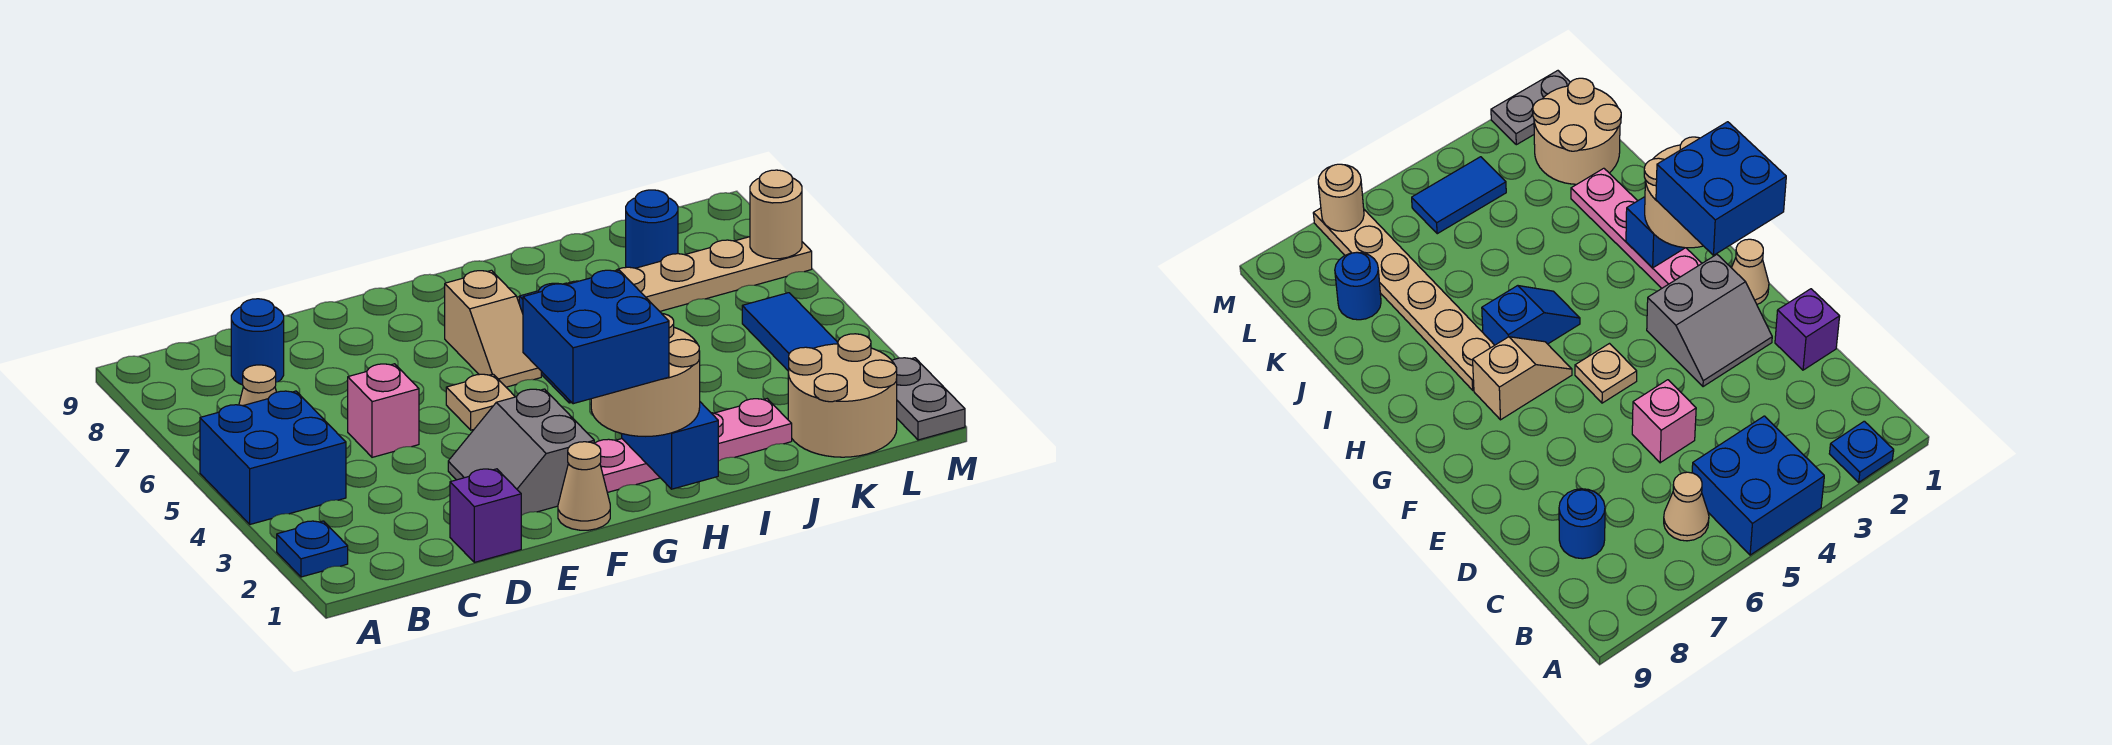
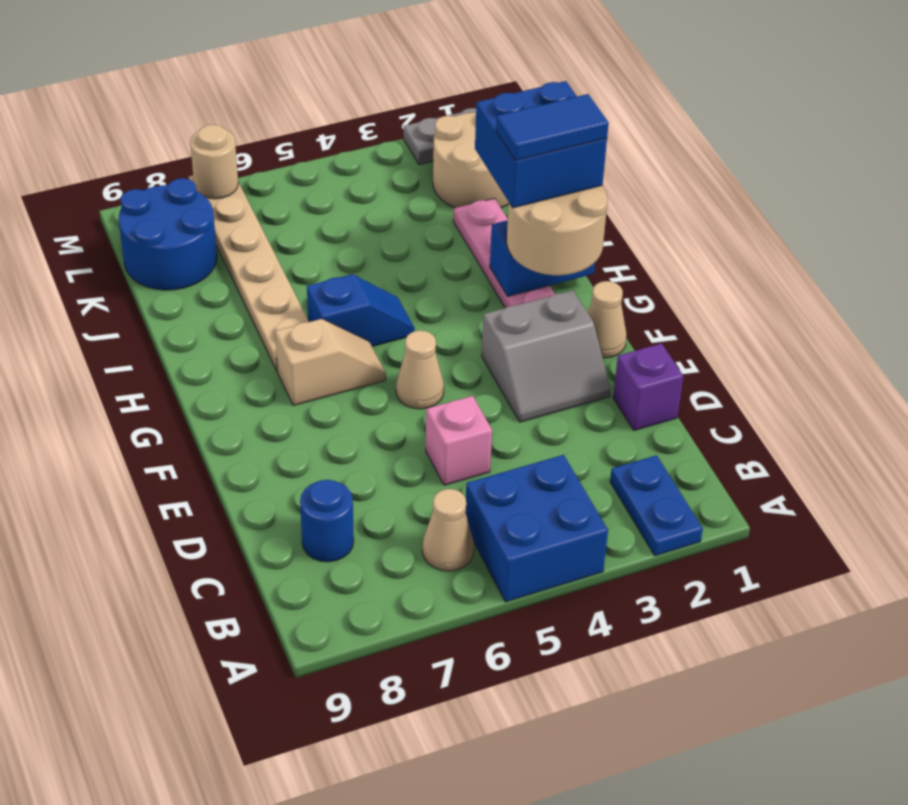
blue 1x1 plate [277,521,348,577] -> blue 1x2 plate [610,455,703,556]
blue 2x2 brick [523,270,669,404] -> blue 2x2 brick moved to [475,81,607,208]
tan 1x1 plate [446,374,515,430] -> tan 1x1 cone [396,331,444,409]
blue 1x1 round brick [626,190,678,268] -> blue 2x2 round brick [119,178,217,290]
blue 1x2 tile [742,293,838,371] -> blue 1x2 tile moved to [496,94,609,160]

